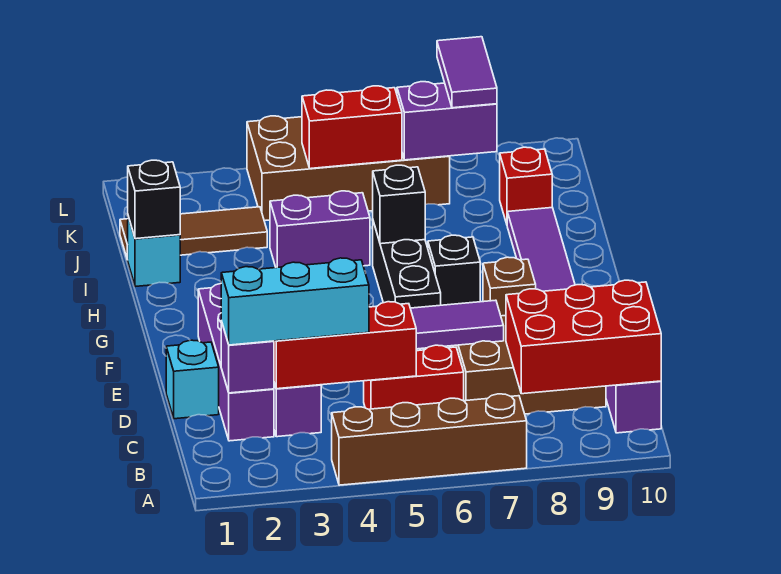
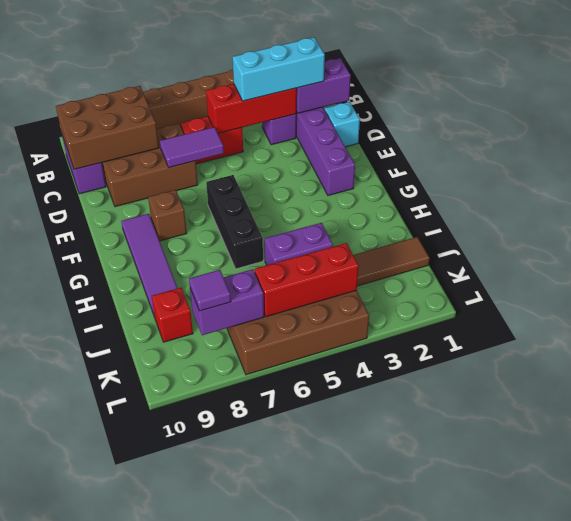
red 2x3 brick [506,280,661,394] -> brown 2x3 brick [56,86,159,169]
purple 1x1 brick [221,321,274,393] -> purple 1x2 brick [296,58,351,113]
black 1x1 brick [428,235,480,305] -> none
black 1x1 brick [373,165,425,244] -> none
cyan 1x1 brick [127,216,180,287] -> none
black 1x1 brick [128,160,180,239] -> none
red 1x2 brick [302,86,402,169] -> red 1x3 brick [254,243,359,317]
purple 1x2 tile [437,37,497,108] -> purple 1x1 tile [189,270,231,311]

